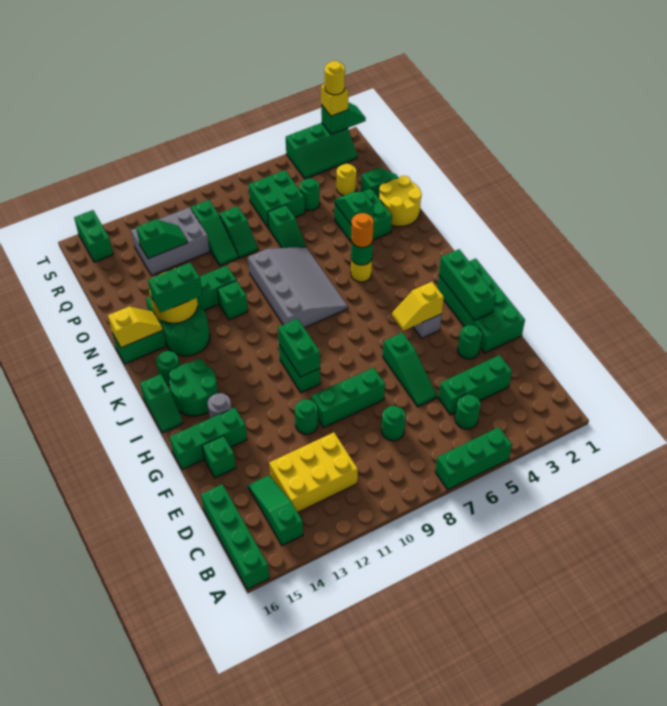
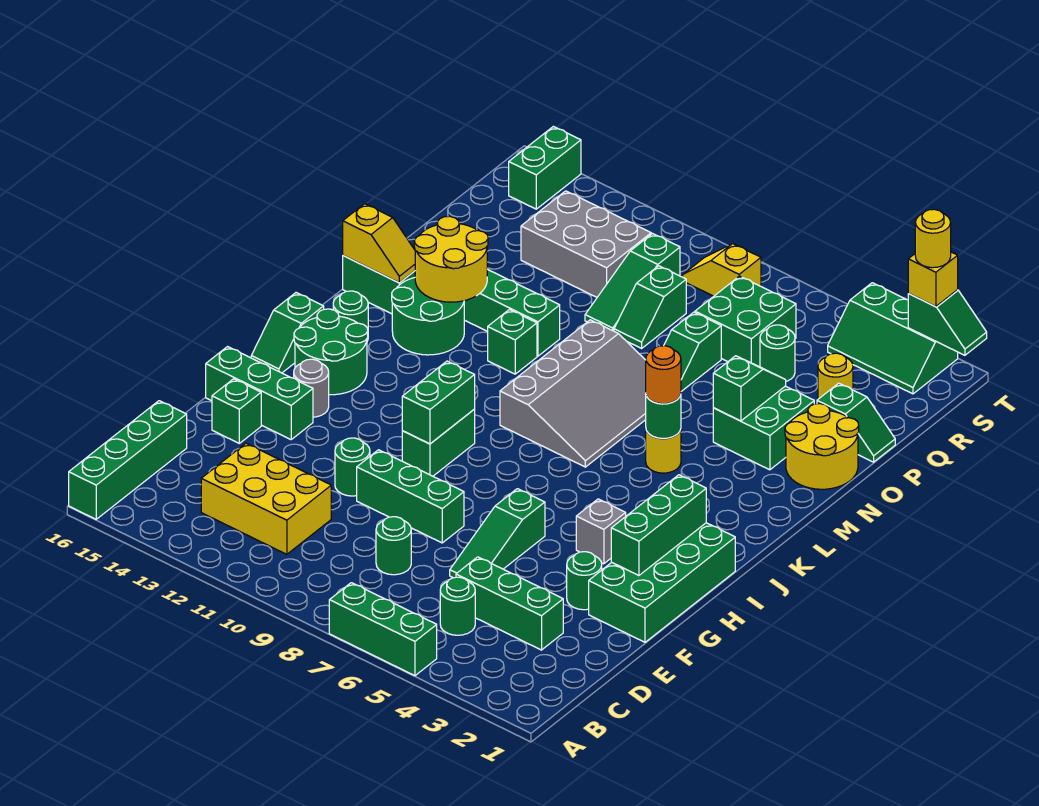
green 1x3 slope [248,475,303,546] -> none
yellow 1x2 slope [392,282,444,331] -> yellow 1x2 slope moved to [683,244,761,296]
green 1x2 brick [148,263,202,312] -> none
green 1x2 slope [136,219,188,259] -> none

